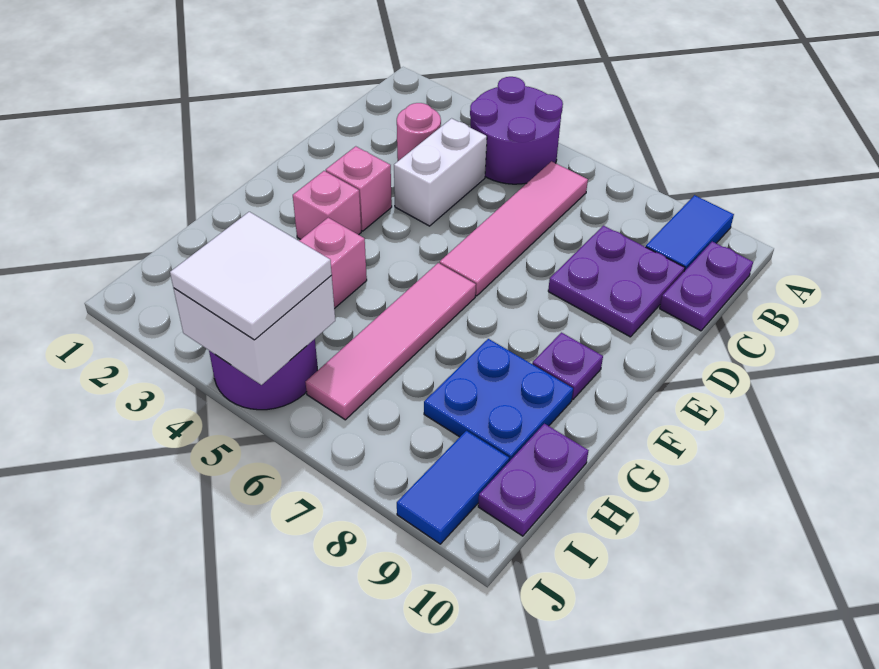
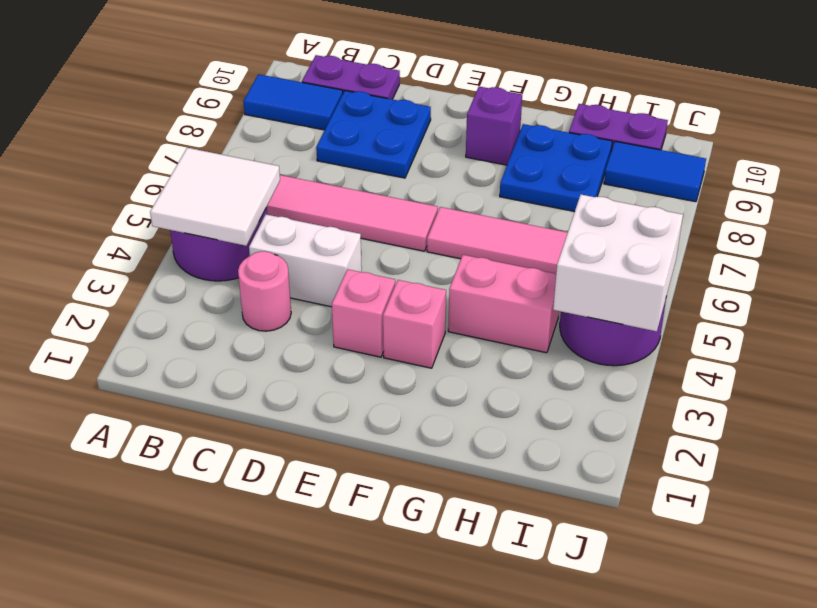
purple 2x2 plate [548,226,685,337] -> blue 2x2 plate [316,91,431,178]
purple 1x1 plate [532,333,603,400] -> purple 1x1 brick [466,87,522,165]
white 2x2 tile [170,212,332,340] -> white 2x2 tile moved to [150,148,280,246]

